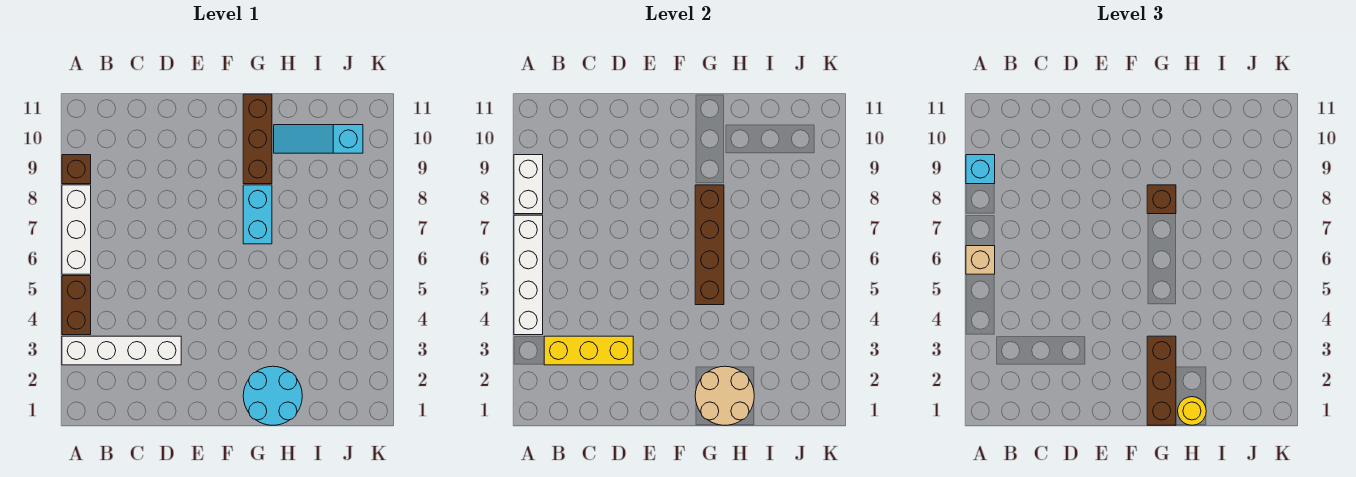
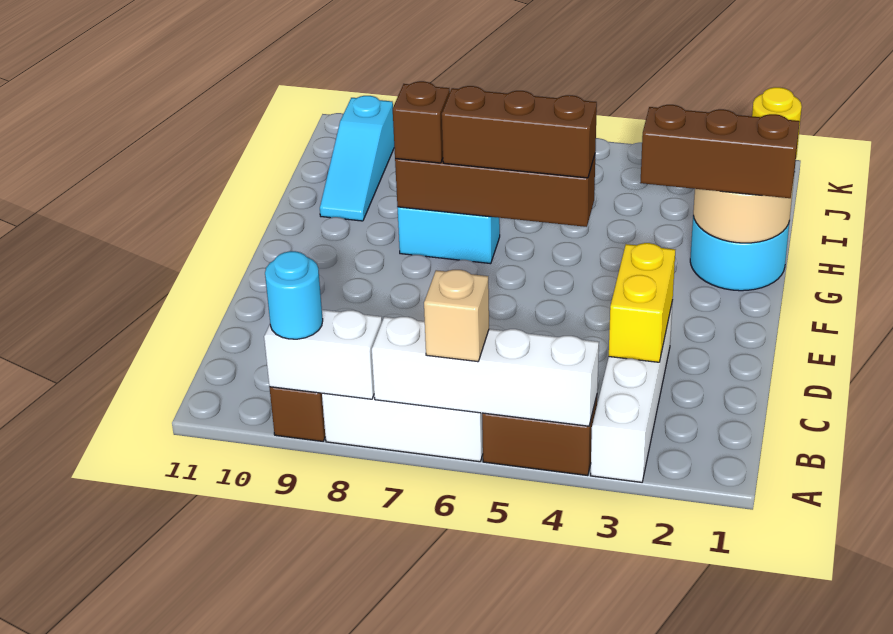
cyan 1x1 brick [966,155,995,184] -> cyan 1x1 round brick [265,251,323,339]
yellow 1x3 brick [544,336,633,365] -> yellow 1x2 brick [609,243,675,362]
brown 1x3 brick [243,94,272,184] -> brown 1x3 brick moved to [442,86,597,178]

